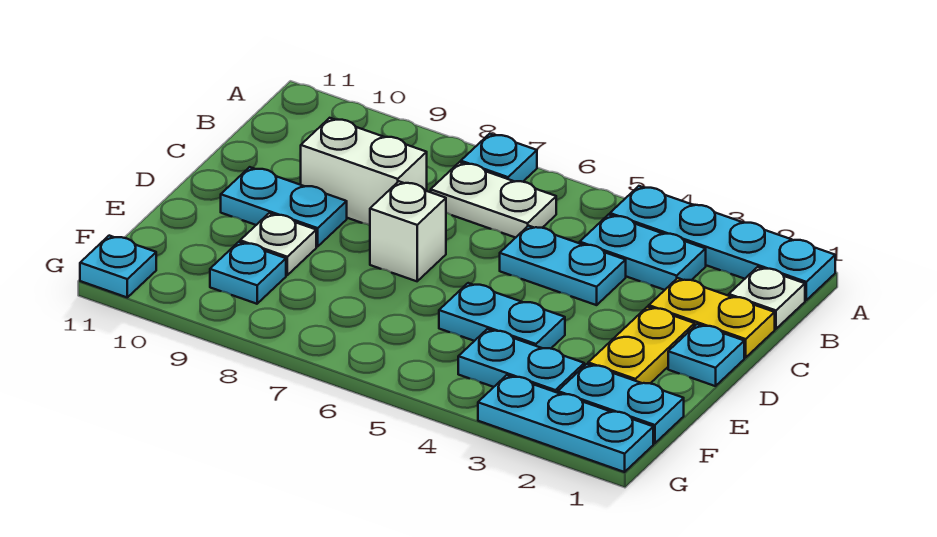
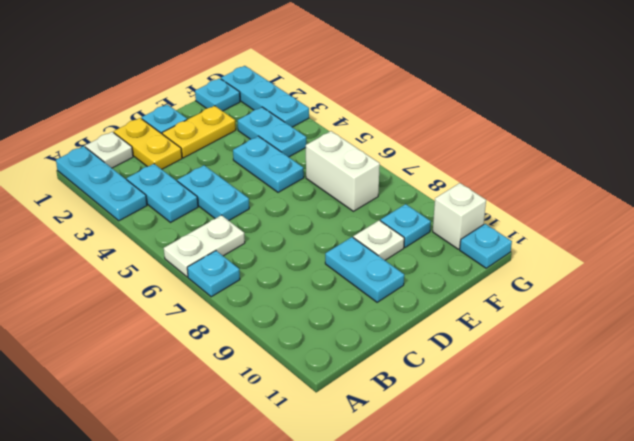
cyan 1x4 plate [610,186,835,300] -> cyan 1x3 plate [56,146,147,221]
white 1x2 plate [431,162,556,238] -> white 1x2 plate turned to [164,215,245,277]
white 1x2 brick [301,118,427,225] -> white 1x2 brick moved to [306,131,380,211]
white 1x1 brick [370,181,446,281] -> white 1x1 brick moved to [433,183,486,249]
cyan 1x2 plate [558,364,684,443] -> cyan 1x1 plate [195,78,240,111]

